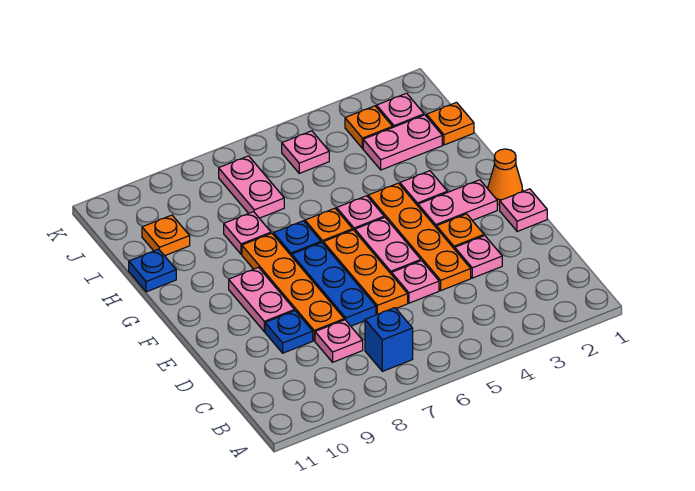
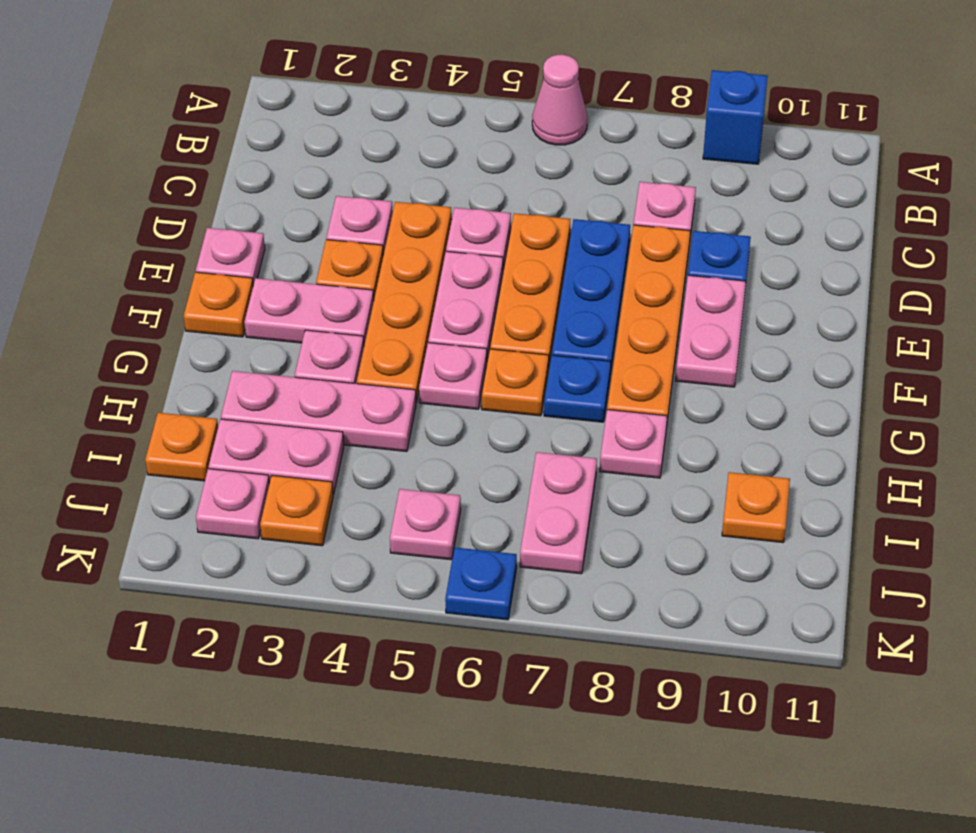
none -> pink 1x1 cone [532,55,587,145]
blue 1x1 brick [365,308,413,371] -> blue 1x1 brick moved to [703,70,768,164]
orange 1x1 cone [488,149,522,205] -> orange 1x1 plate [184,272,253,337]
none -> pink 1x3 plate [221,371,416,452]
blue 1x1 plate [129,249,176,292] -> blue 1x1 plate moved to [445,547,517,620]

